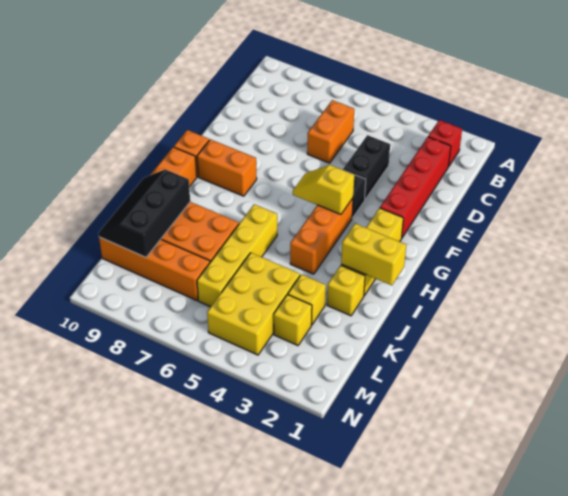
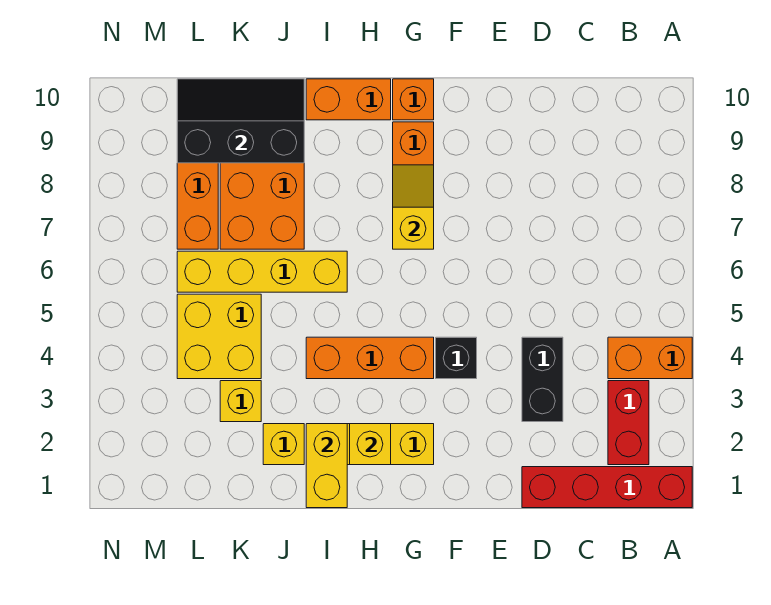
red 1x1 brick [428,120,462,167] -> red 1x2 brick [608,381,649,465]
red 1x4 brick [380,137,451,238] -> red 1x4 brick moved to [522,467,692,508]
orange 1x2 brick [307,100,354,163] -> orange 1x2 brick moved to [608,337,692,379]
black 1x2 brick [343,135,390,199] -> black 1x2 brick turned to [522,337,563,422]
yellow 1x2 slope [293,165,354,214] -> yellow 1x2 slope moved to [393,165,434,249]
yellow 2x3 brick [207,253,300,355] -> yellow 2x2 brick [177,294,261,379]
yellow 1x1 brick [274,294,312,346] -> yellow 1x1 brick moved to [350,424,391,465]

